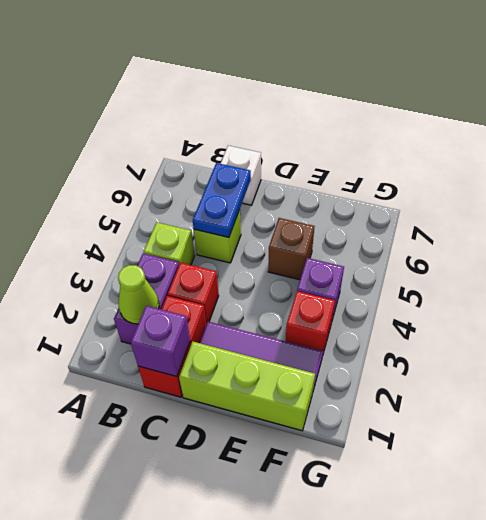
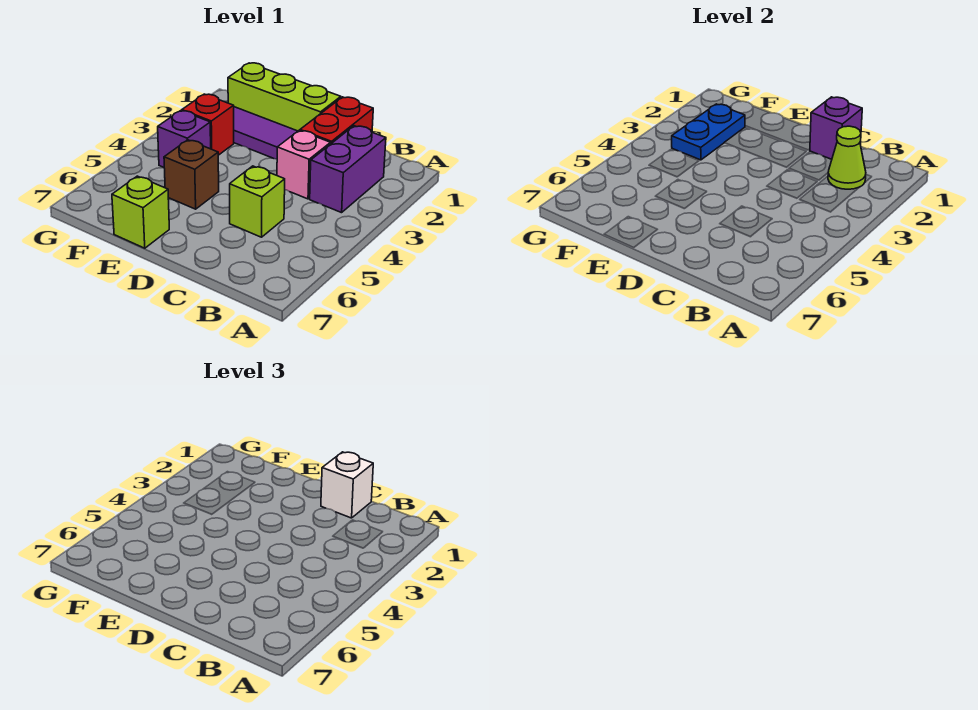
lime 1x1 brick [144,223,195,265] -> lime 1x1 brick moved to [112,176,169,248]
red 1x1 brick [167,263,219,324] -> pink 1x1 brick [277,130,331,199]
blue 1x2 plate [193,163,251,237] -> blue 1x2 plate moved to [672,104,745,160]
white 1x1 brick [221,146,261,205] -> white 1x1 brick moved to [321,452,373,518]

